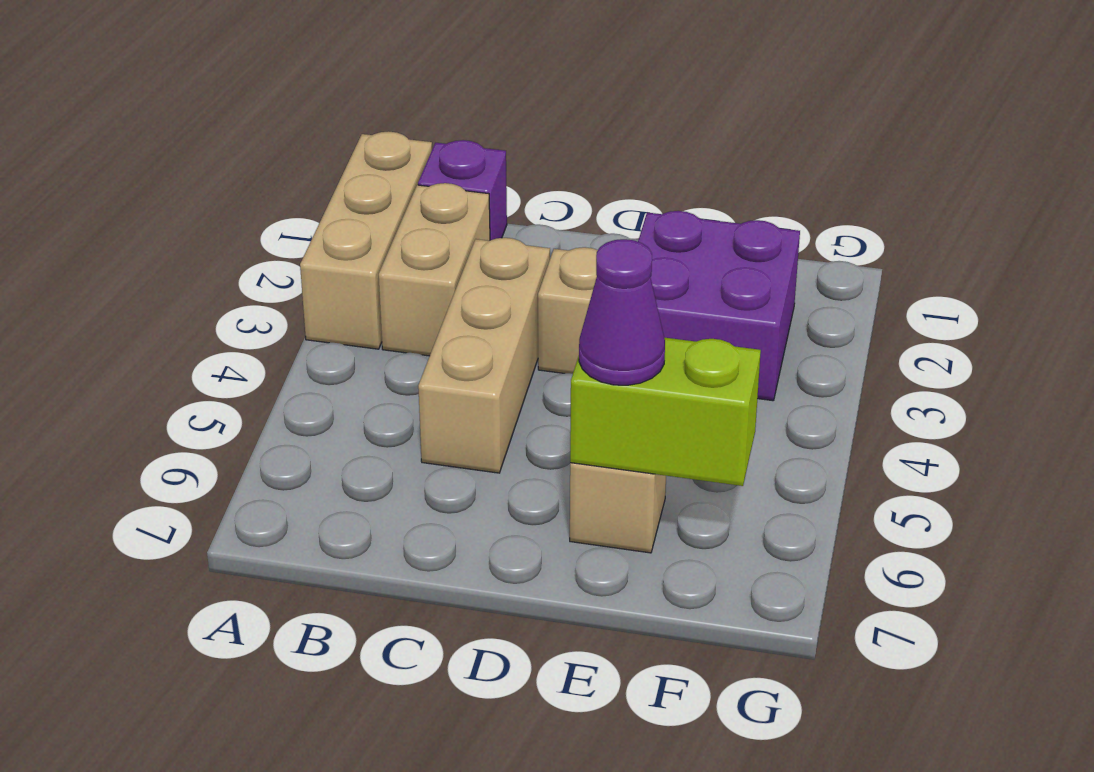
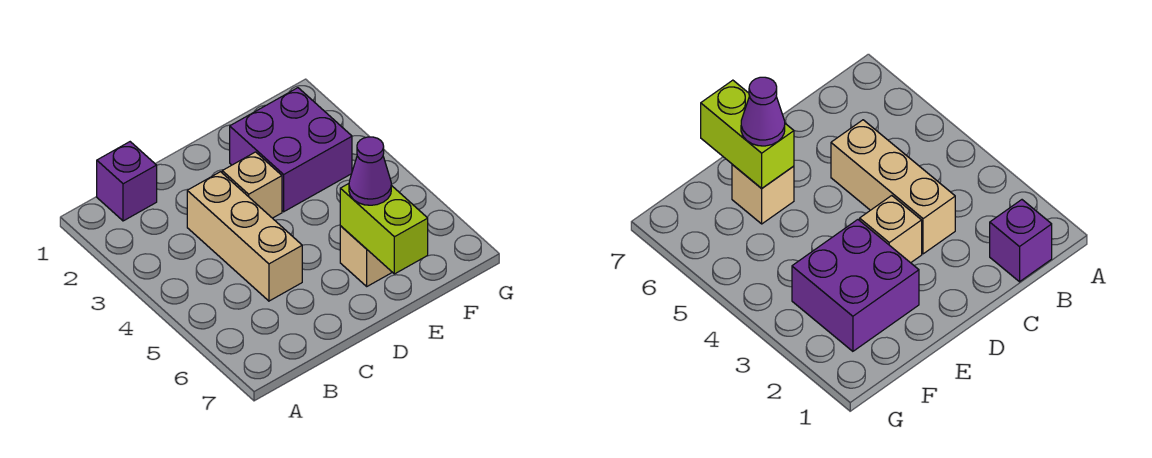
tan 1x3 brick [300,131,432,349] -> none
tan 1x2 brick [379,183,490,356] -> none
lime 1x2 brick [570,338,761,486] -> lime 1x2 brick turned to [340,184,428,274]

